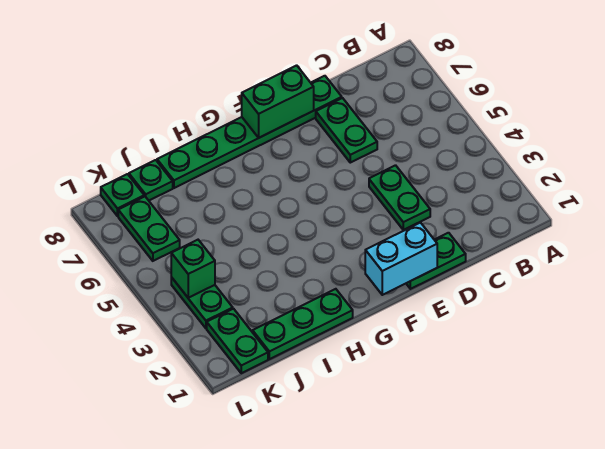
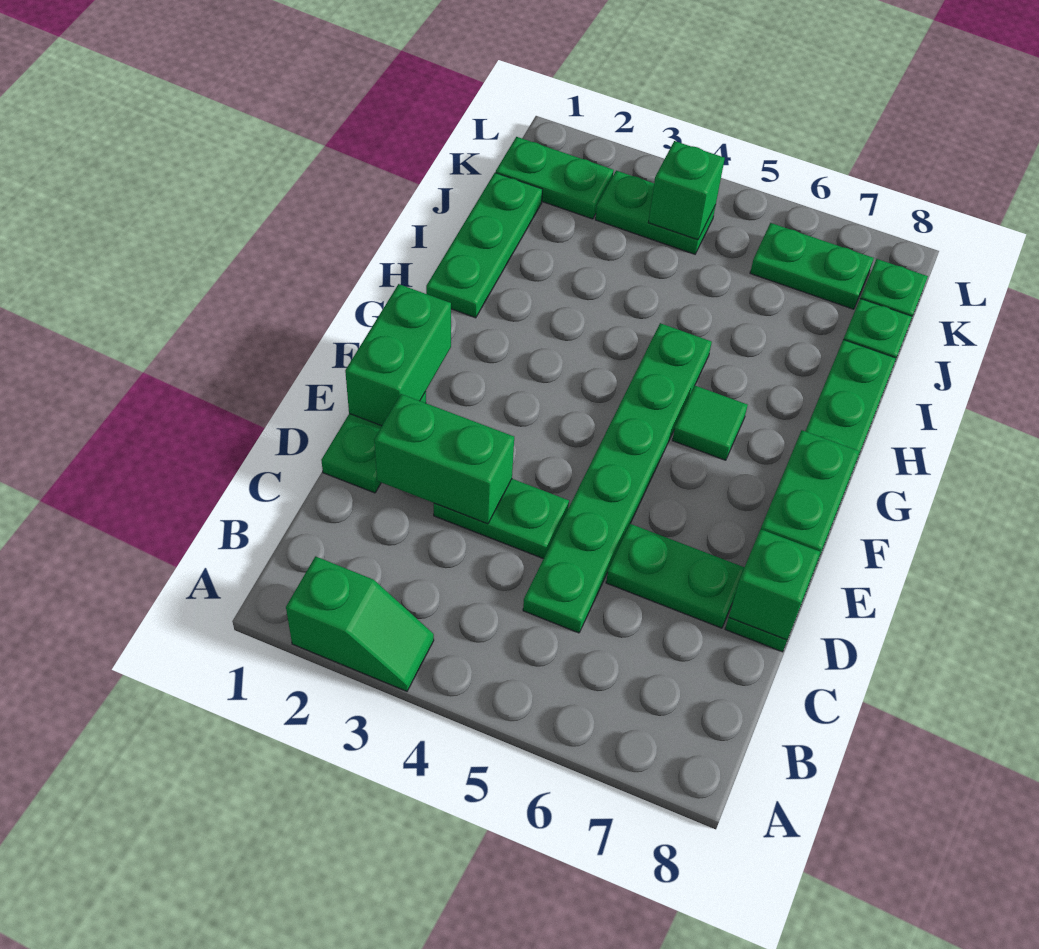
none -> green 1x2 slope [286,556,434,691]
none -> green 1x6 plate [523,323,712,633]
none -> green 1x2 brick [374,394,514,524]
none -> green 1x1 brick [729,529,820,640]
cyan 1x2 brick [365,223,437,295] -> green 1x2 brick [345,284,451,426]
none -> green 1x1 tile [672,386,748,460]

